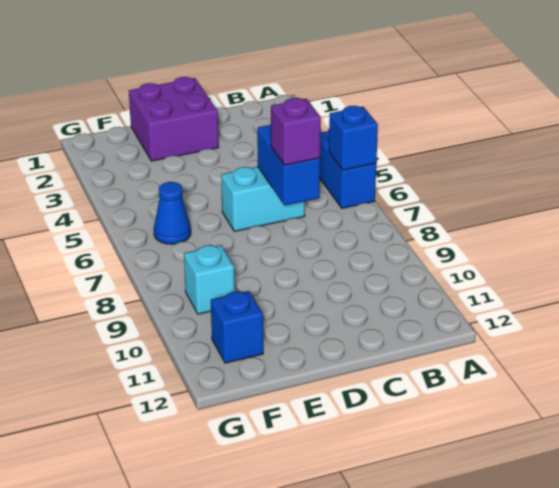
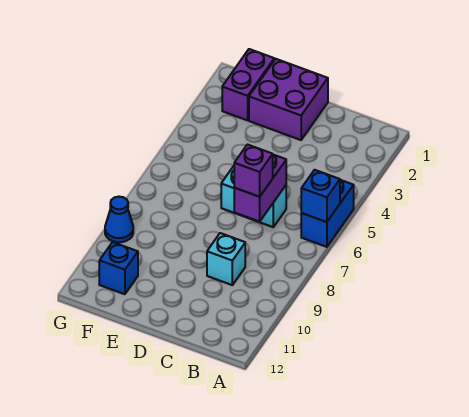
blue 1x2 brick [257,124,320,205] -> purple 1x2 brick [234,155,286,222]
none -> purple 1x2 brick [222,49,274,120]
blue 1x1 cone [154,182,191,244] -> blue 1x1 cone moved to [105,197,133,242]
cyan 1x1 brick [184,245,235,314] -> cyan 1x1 brick moved to [207,233,245,285]

